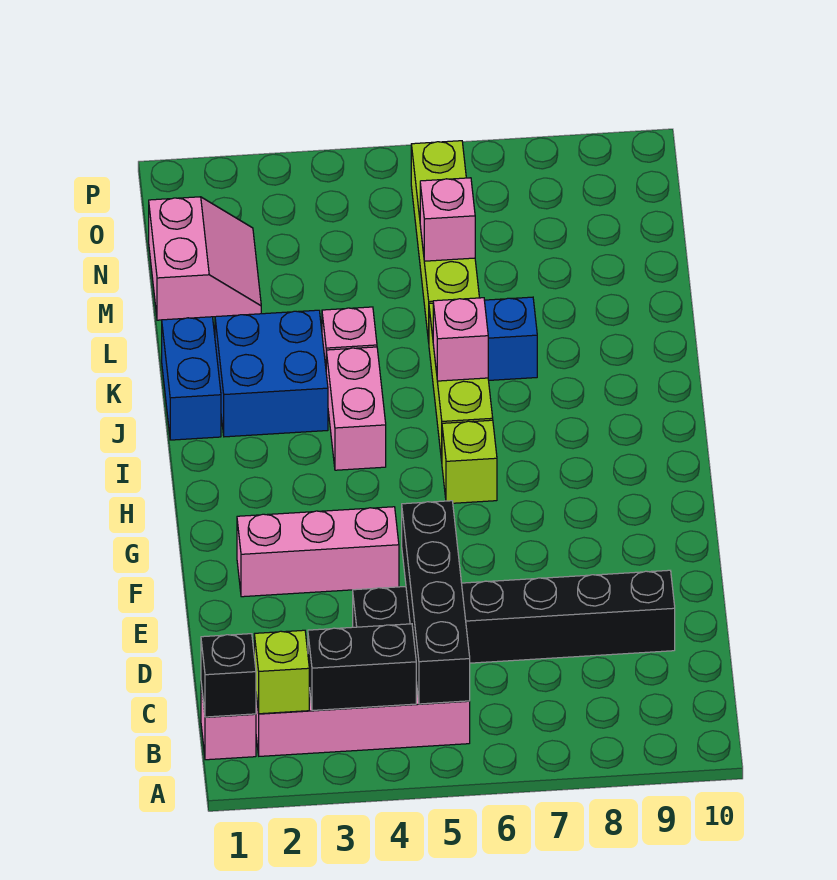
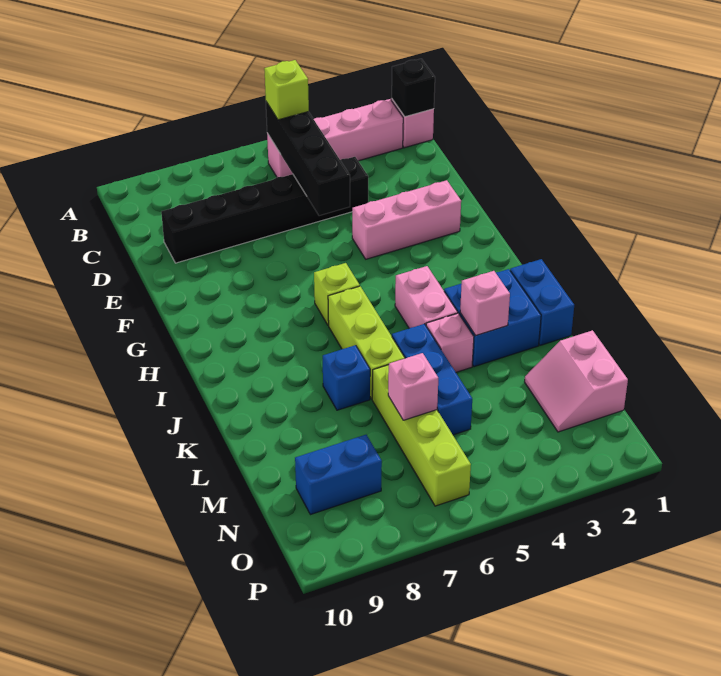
lime 1x1 brick [254,630,309,714] -> lime 1x1 brick moved to [264,60,309,120]
black 1x2 brick [308,624,416,710] -> none
pink 1x1 brick [433,298,488,381] -> pink 1x1 brick moved to [460,271,510,335]
none -> blue 1x3 brick [392,324,472,435]
none -> blue 1x2 brick [295,435,382,515]

